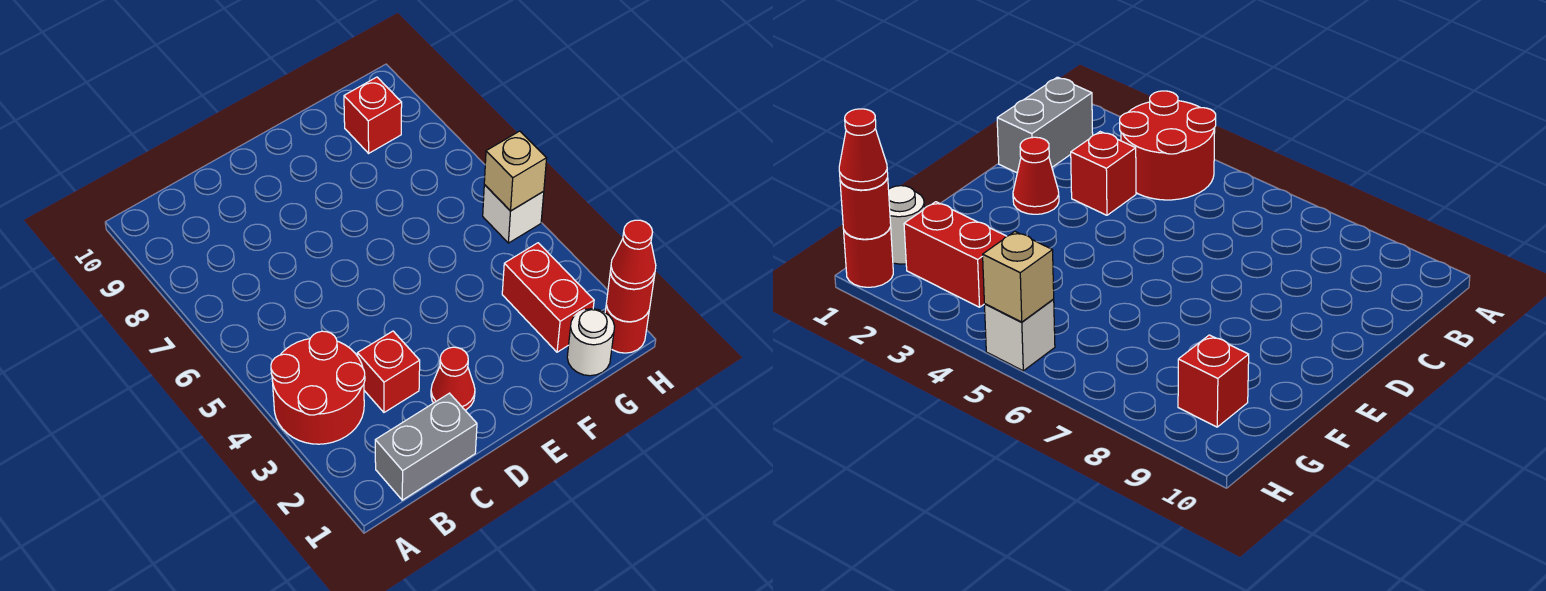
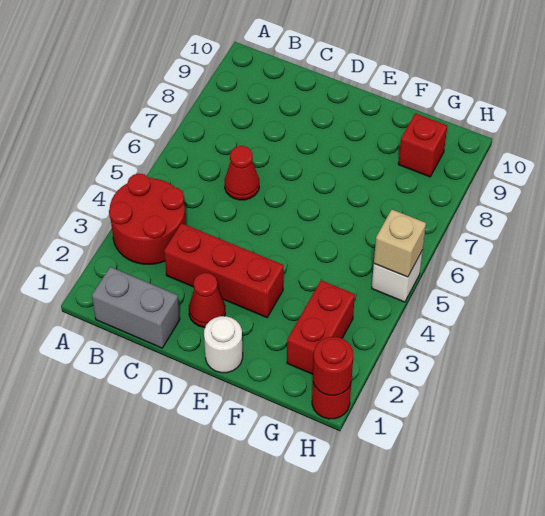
red 1x1 brick [357,331,420,412] -> red 1x3 brick [164,223,284,318]
white 1x1 round brick [567,309,615,376] -> white 1x1 round brick moved to [204,316,243,373]
red 1x1 cone [610,220,656,289] -> red 1x1 cone moved to [225,146,259,200]

